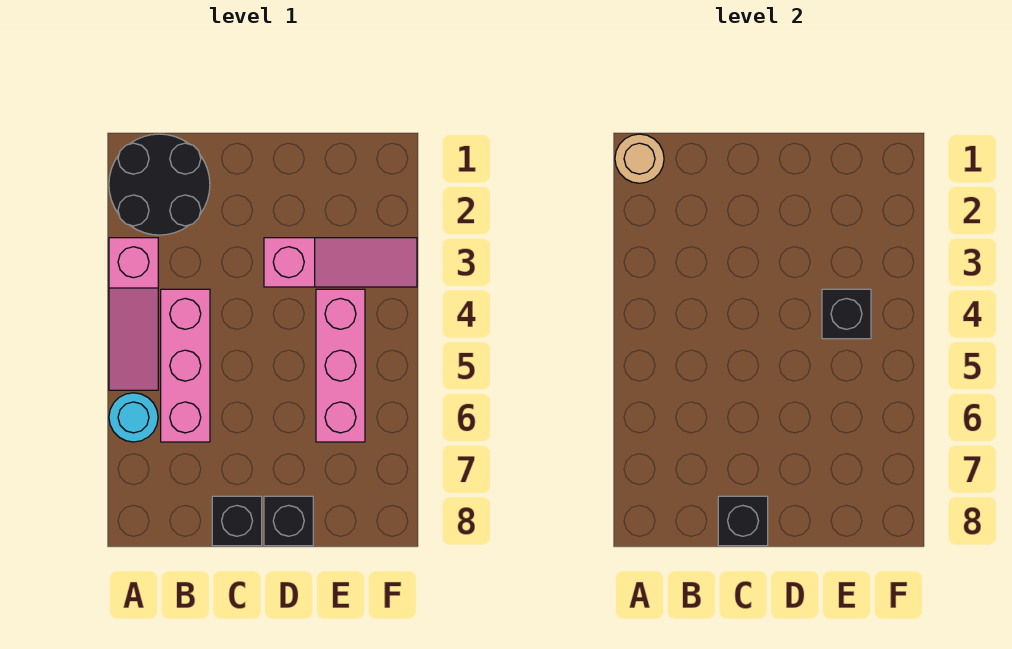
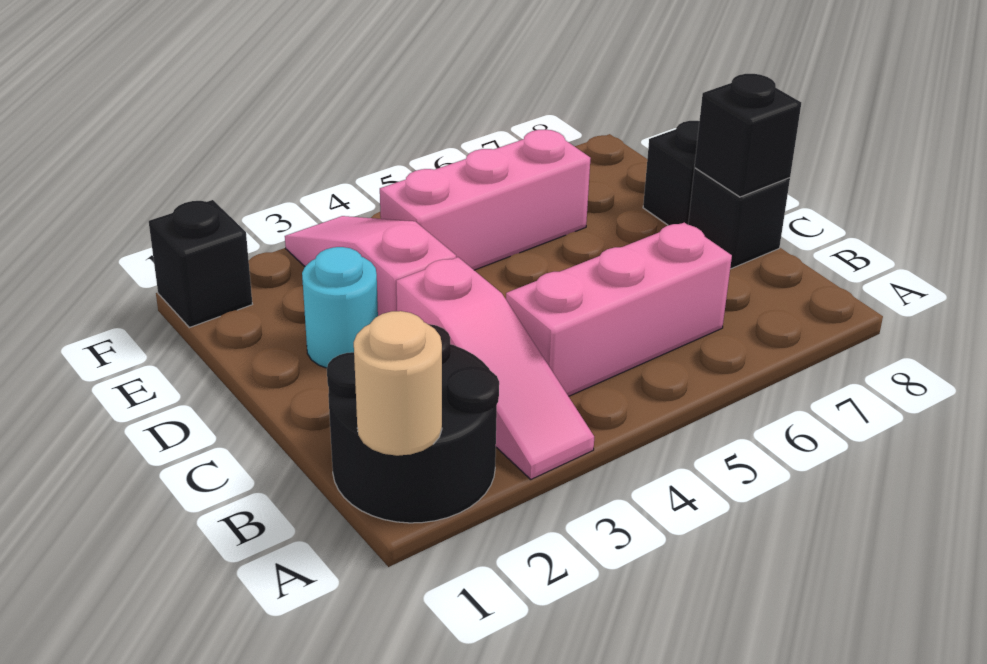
pink 1x3 slope [109,238,158,390] -> pink 1x3 slope turned to [396,257,594,479]
cyan 1x1 round brick [109,393,158,442] -> cyan 1x1 round brick moved to [302,247,378,368]
black 1x1 brick [822,289,871,339] -> black 1x1 brick moved to [149,200,252,328]

